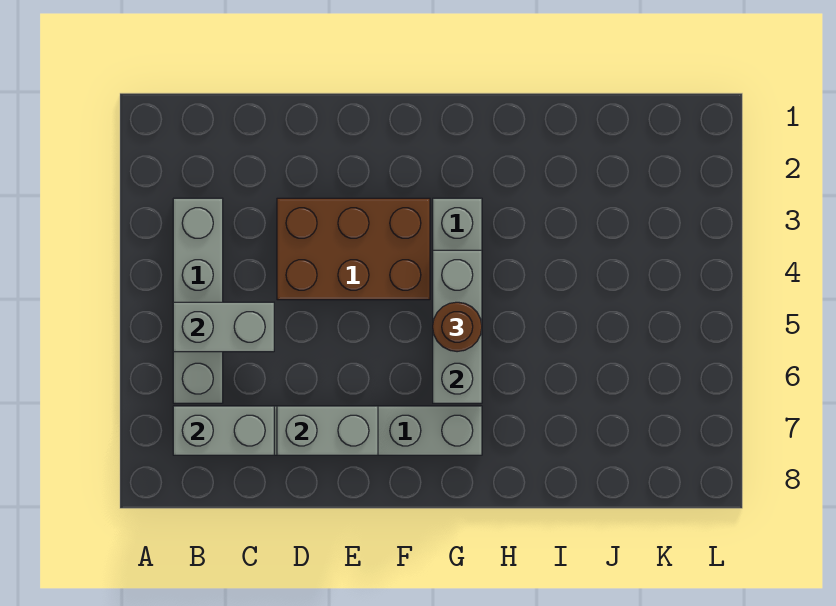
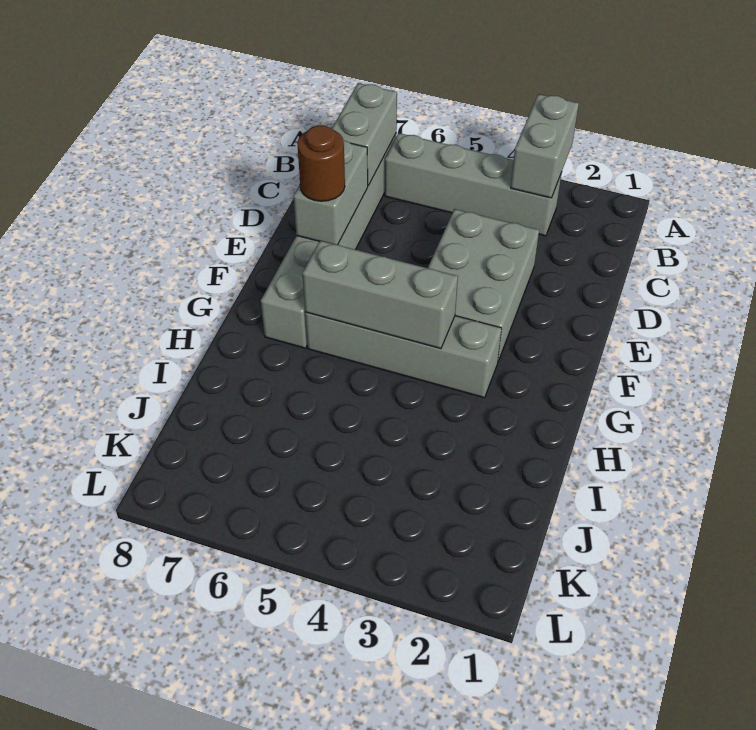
grey 1x2 brick [173,302,274,352] -> grey 1x2 brick moved to [511,94,579,198]
brown 2x3 brick [277,198,430,300] -> grey 2x3 brick [428,209,539,361]
brown 1x1 round brick [433,302,482,352] -> brown 1x1 round brick moved to [297,125,345,201]

